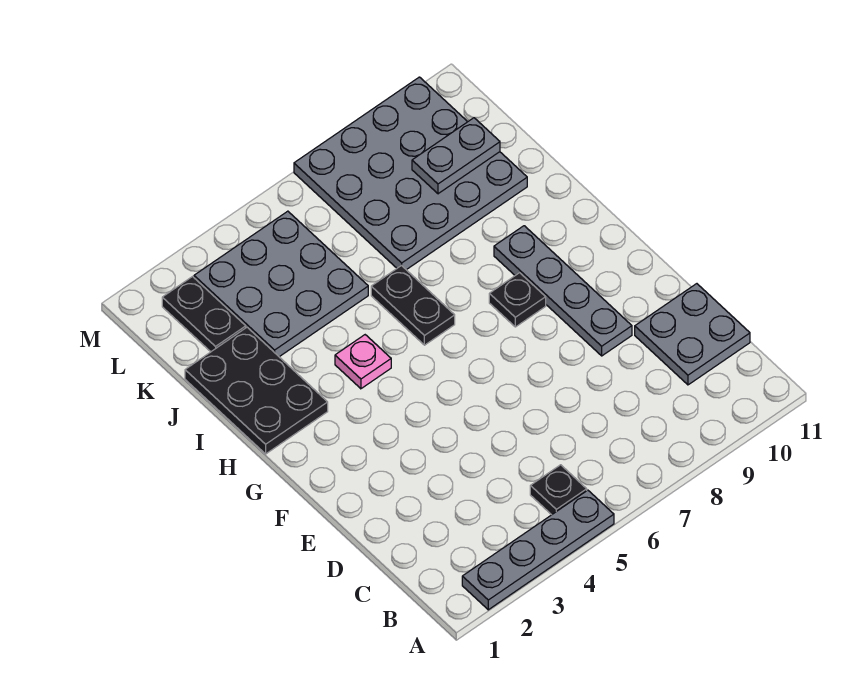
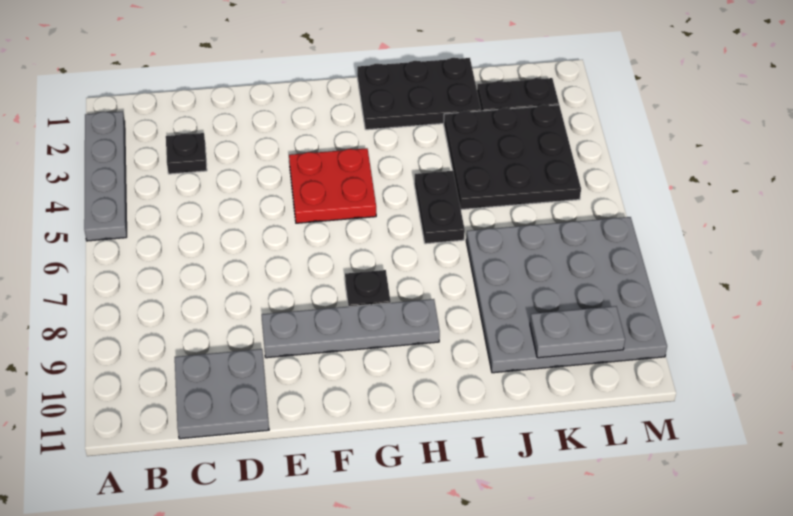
black 1x1 plate [530,465,587,515] -> black 1x1 plate moved to [166,133,207,174]
none -> red 2x2 plate [289,148,376,223]
pink 1x1 plate [335,335,391,389] -> none
black 1x2 plate [371,265,455,345] -> black 1x2 plate turned to [414,171,465,244]
grey 3x3 plate [194,211,368,357] -> black 3x3 plate [444,105,581,210]
grey 1x2 plate [412,118,500,194] -> grey 1x2 plate turned to [530,306,625,358]

